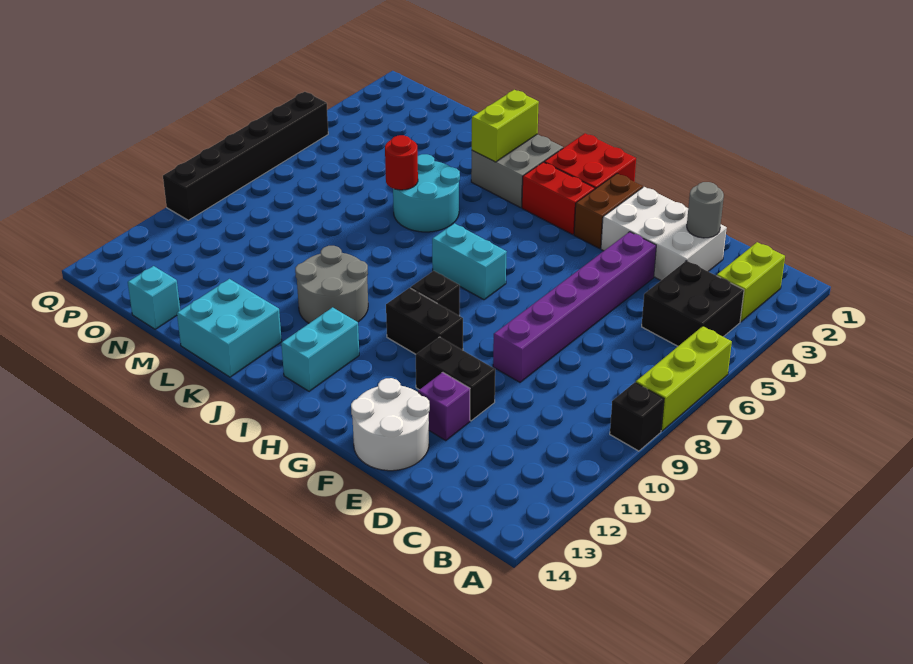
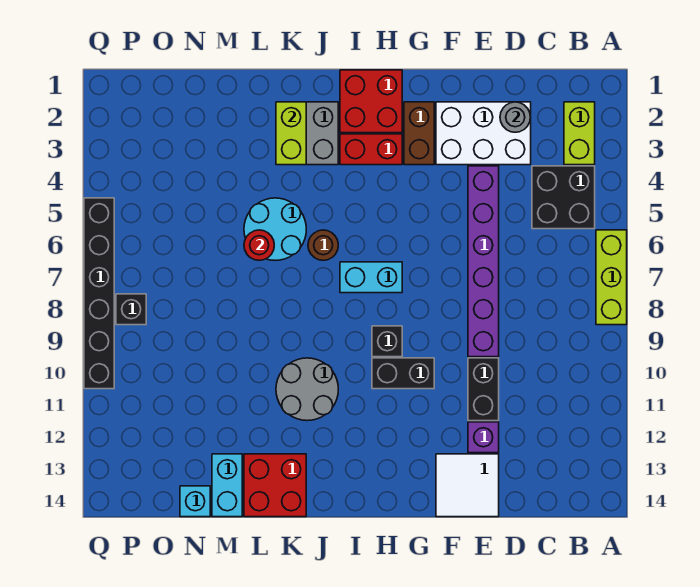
black 1x1 brick [610,382,664,451] -> black 1x1 brick moved to [116,294,146,325]
black 1x2 brick [416,337,495,421] -> black 1x2 brick turned to [468,358,499,421]
white 2x2 round brick [351,378,430,471] -> white 2x2 tile [436,454,499,517]
cyan 1x2 brick [281,307,359,391] -> cyan 1x2 brick moved to [212,454,242,517]
none -> brown 1x1 round brick [308,230,338,260]
cyan 2x2 brick [177,279,282,377] -> red 2x2 brick [244,454,306,517]

